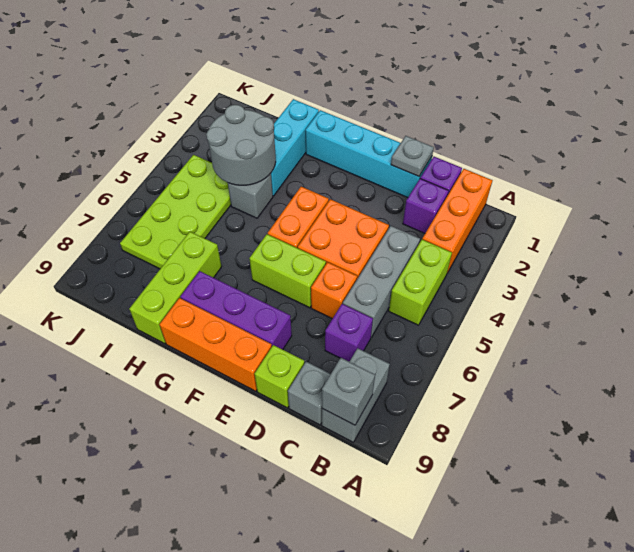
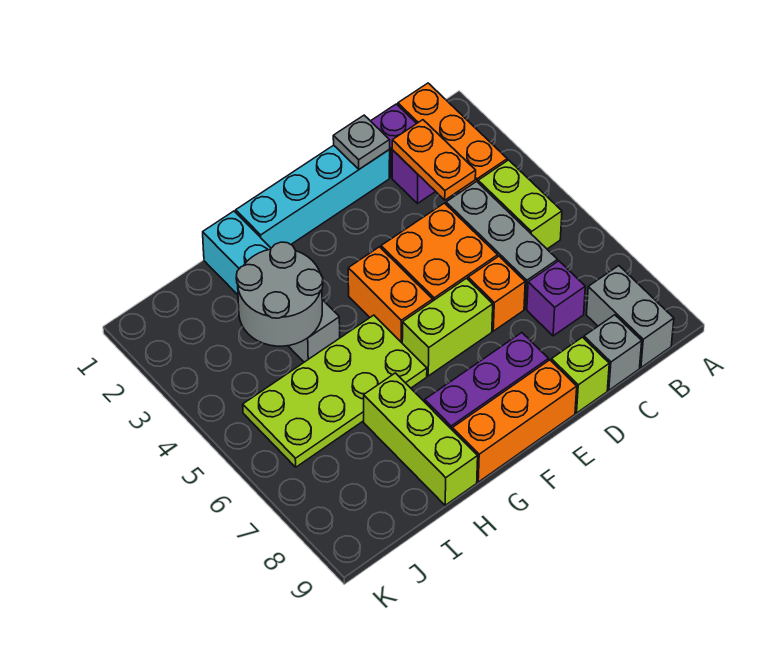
grey 1x1 brick [322,358,375,425] -> none
none -> orange 1x2 plate [392,120,476,200]
lime 2x4 plate [120,155,231,269] -> lime 2x4 plate turned to [243,315,427,467]

